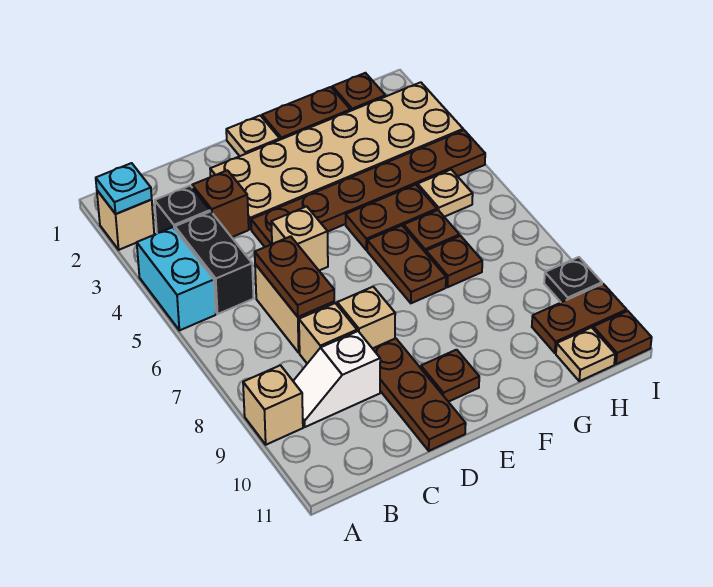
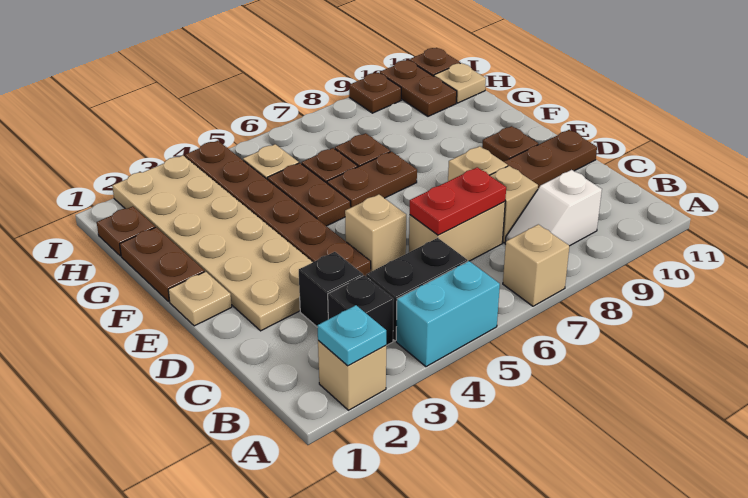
tan 1x1 brick [243,365,303,445] -> tan 1x1 brick moved to [503,224,569,306]
white 1x2 slope [293,331,380,427] -> white 1x2 slope turned to [505,170,602,246]
brown 1x1 brick [192,170,249,237] -> black 1x1 brick [299,252,363,327]
brown 1x2 plate [255,236,334,317] -> red 1x2 plate [410,167,506,235]
black 1x1 plate [544,257,602,302] -> brown 1x1 plate [349,73,401,113]

